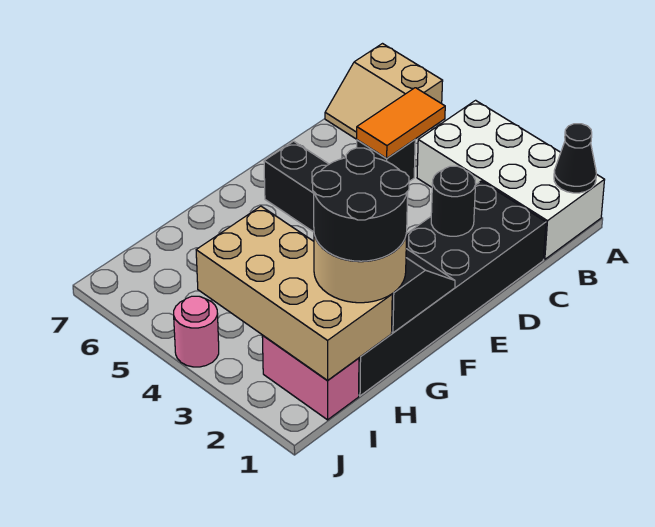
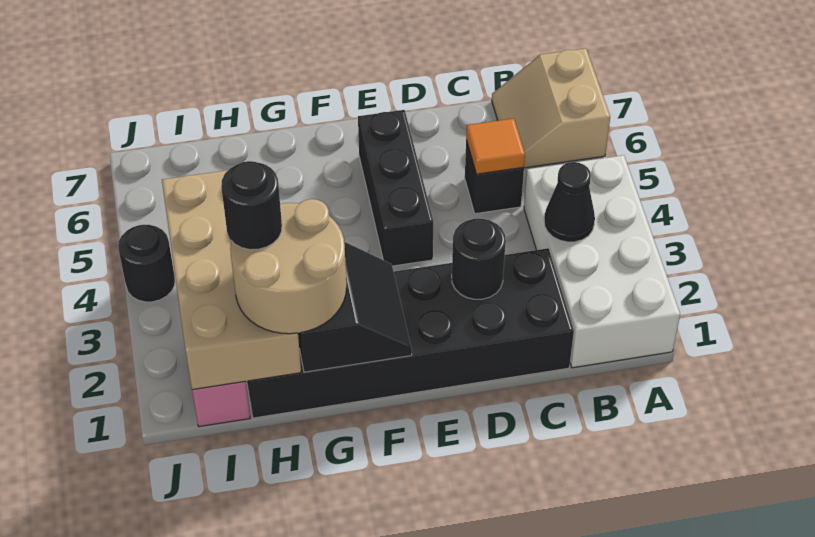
black 1x1 cone [554,124,596,193] -> black 1x1 cone moved to [544,162,595,242]
orange 1x2 tile [357,88,445,158] -> orange 1x1 tile [466,119,525,174]
black 2x2 round brick [313,148,409,261] -> black 1x1 round brick [221,161,282,250]
pink 1x1 round brick [174,296,219,367] -> black 1x1 round brick [118,225,175,302]

